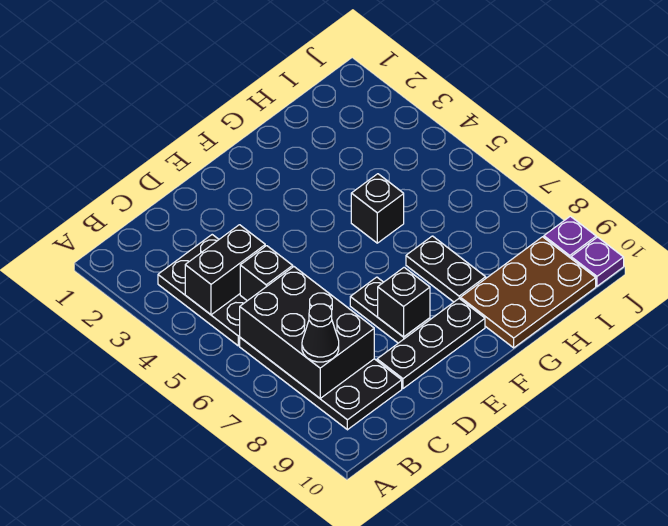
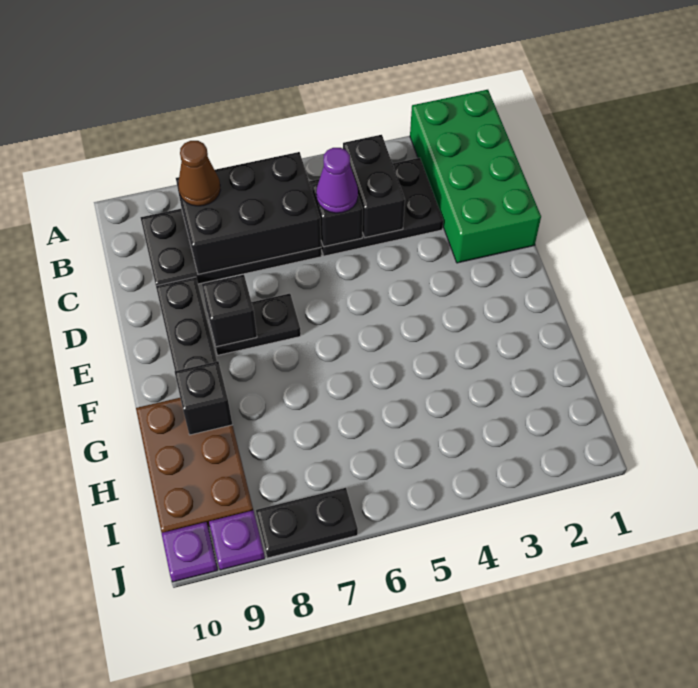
none -> green 2x4 brick [410,90,541,263]
black 1x1 cone [302,304,339,362] -> brown 1x1 cone [178,141,220,206]
none -> purple 1x1 cone [316,148,358,213]
black 1x1 brick [351,174,404,243] -> black 1x1 brick moved to [175,361,232,435]
black 1x2 plate [406,236,486,302] -> black 1x2 plate moved to [256,488,358,558]

